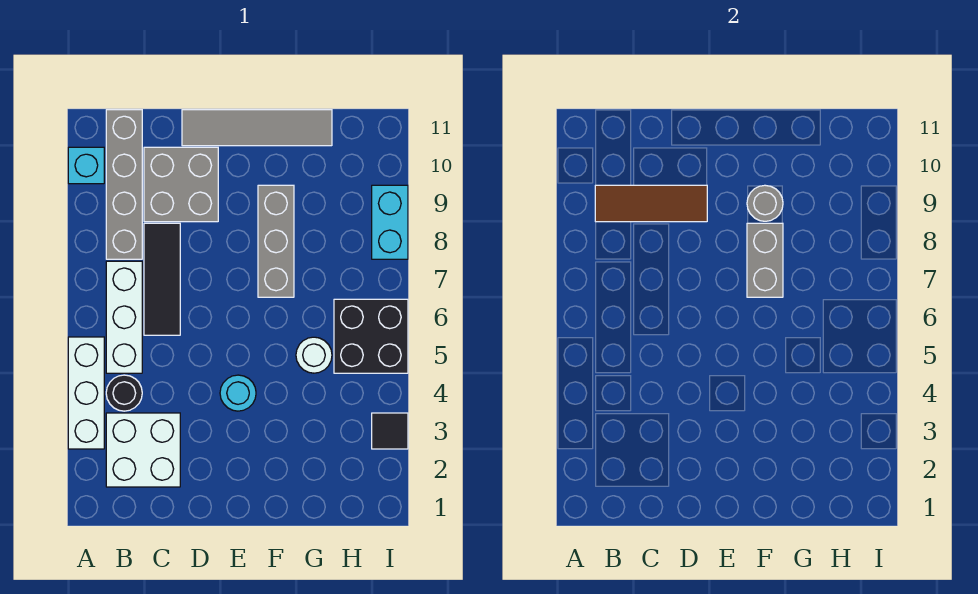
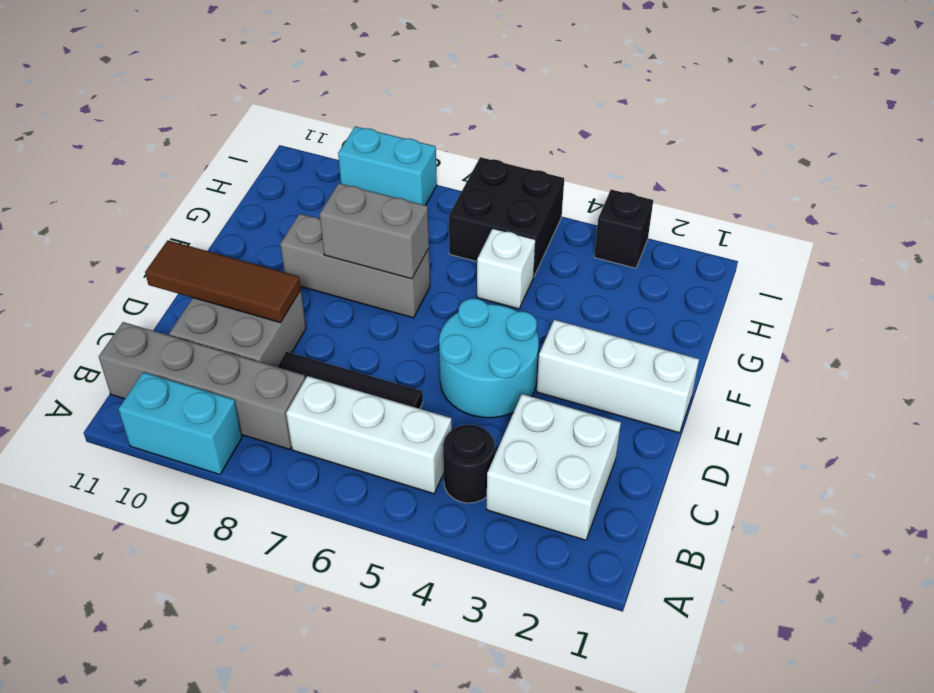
white 1x3 brick [68,337,104,449] -> white 1x3 brick moved to [537,320,699,433]
cyan 1x1 brick [68,147,104,184] -> cyan 1x2 brick [118,372,242,475]
brown 1x3 tile [595,185,707,222] -> brown 1x3 tile turned to [145,240,301,323]
grey 1x4 tile [182,110,332,146] -> none
cyan 1x1 round brick [220,375,256,411] -> cyan 2x2 round brick [439,298,539,418]
grey 1x1 round brick [747,185,783,221] -> none
white 1x1 round brick [296,337,332,373] -> white 1x1 brick [477,228,535,309]
black 1x1 tile [372,413,408,449] -> black 1x1 brick [594,190,653,268]

